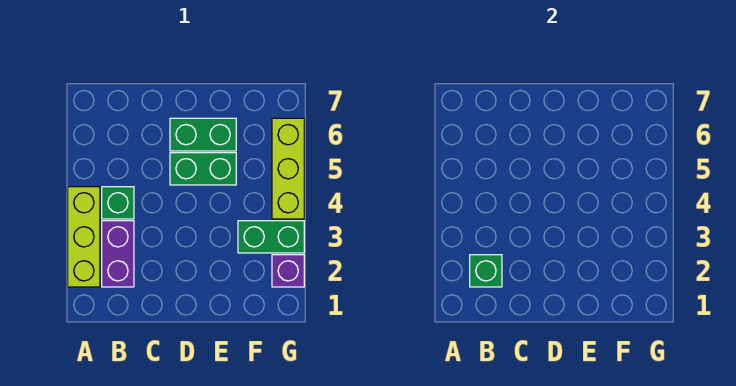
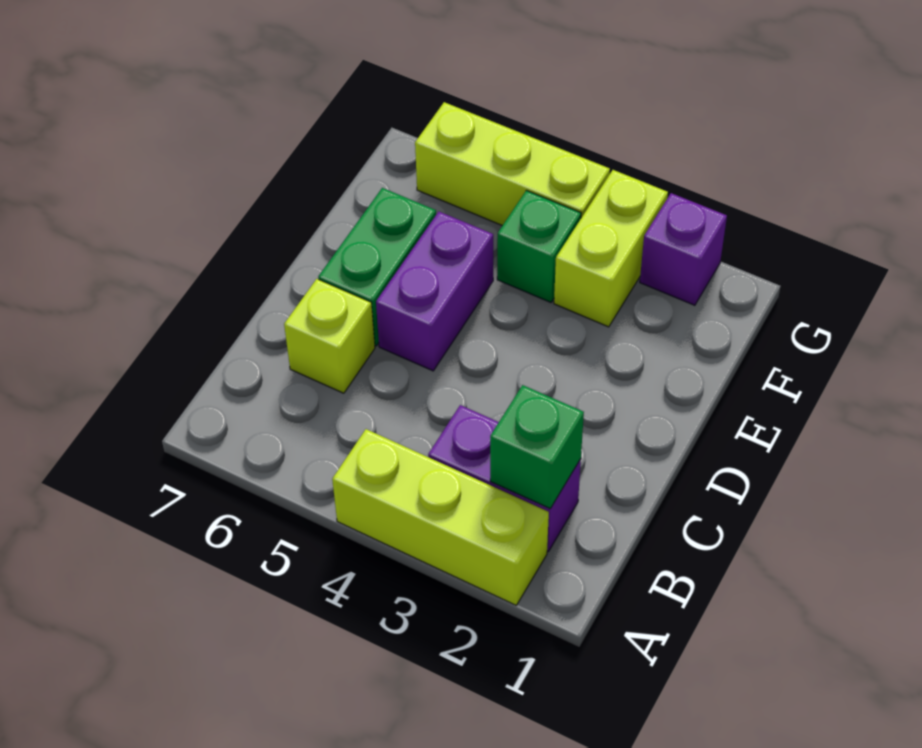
green 1x1 brick [102,187,134,219] -> green 1x1 brick moved to [497,190,581,302]
none -> lime 1x1 brick [284,279,375,393]
green 1x2 brick [170,153,236,185] -> purple 1x2 brick [376,212,493,371]
green 1x2 brick [238,221,304,253] -> lime 1x2 brick [554,170,668,327]

